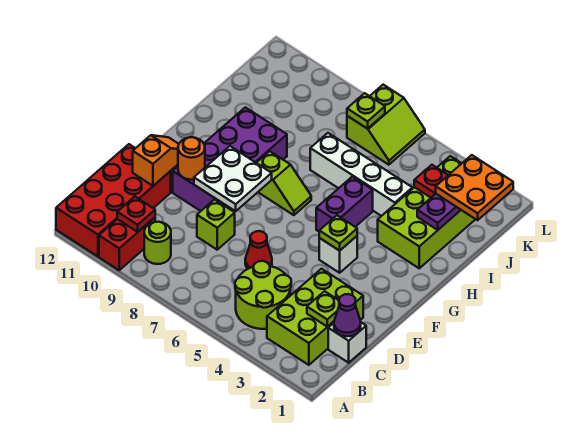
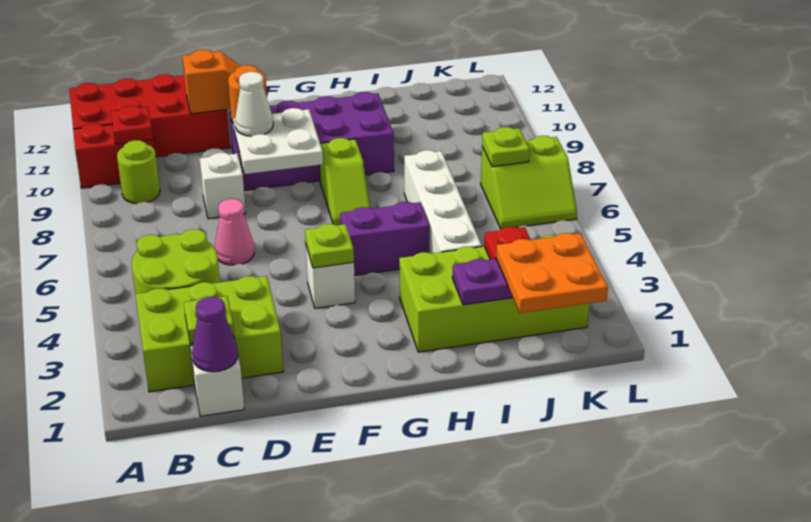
red 1x1 cone [245,231,272,269] -> pink 1x1 cone [215,199,254,265]
lime 1x1 brick [197,199,235,250] -> white 1x1 brick [200,153,246,219]
none -> white 1x1 cone [235,72,273,136]

